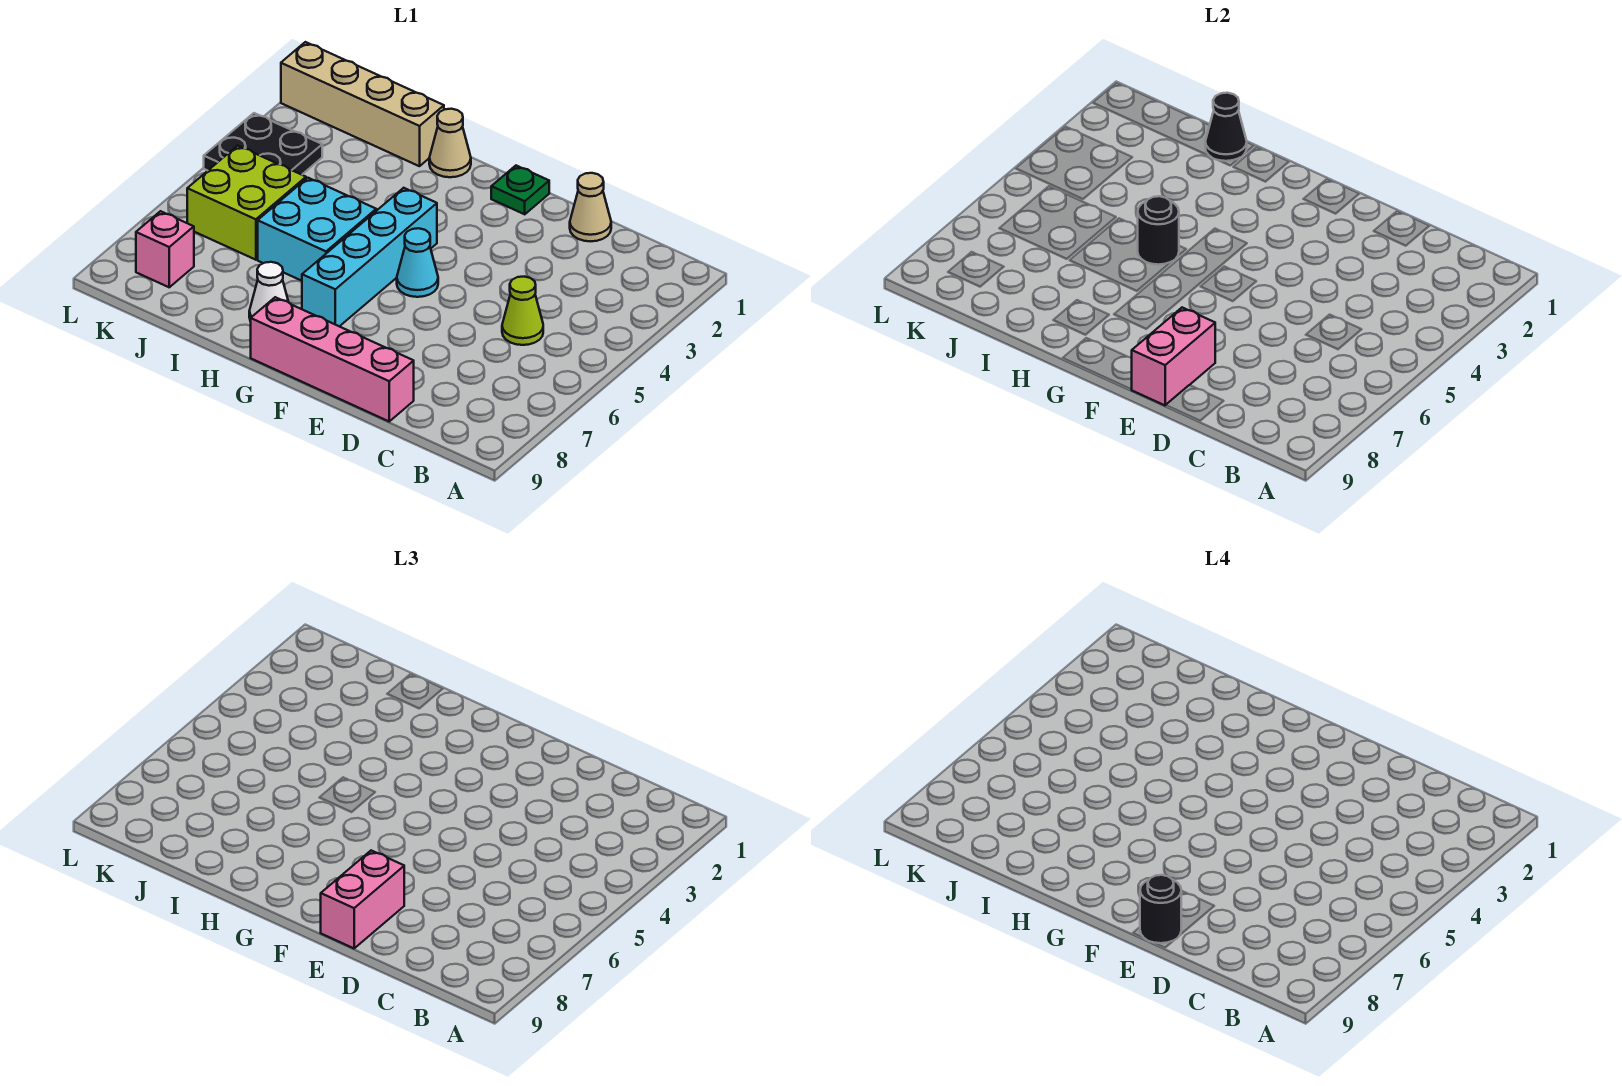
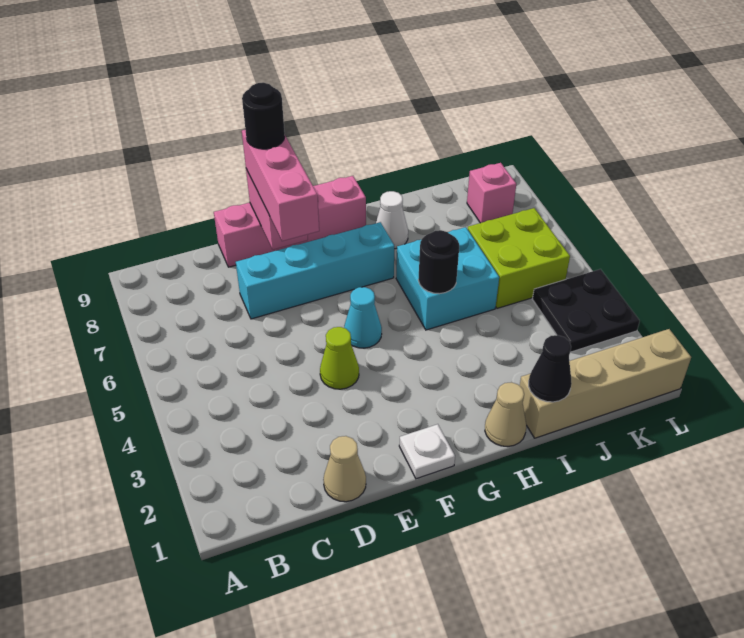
lime 1x1 cone [502,277,543,345] -> lime 1x1 cone moved to [320,327,359,389]
pink 1x2 brick [321,851,404,948] -> pink 1x3 brick [242,130,319,241]
green 1x1 plate [491,166,549,214] -> white 1x1 plate [399,424,455,479]
cyan 1x4 brick [302,188,437,326] -> cyan 1x4 brick turned to [236,222,394,319]

